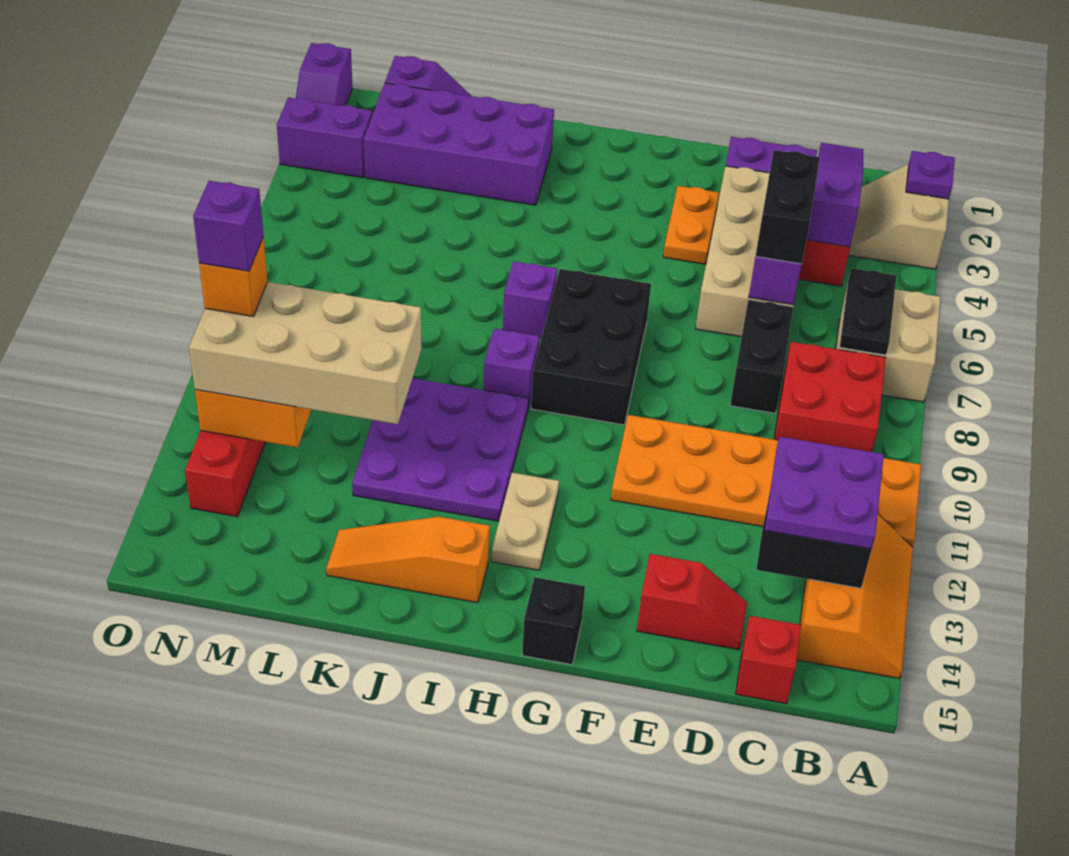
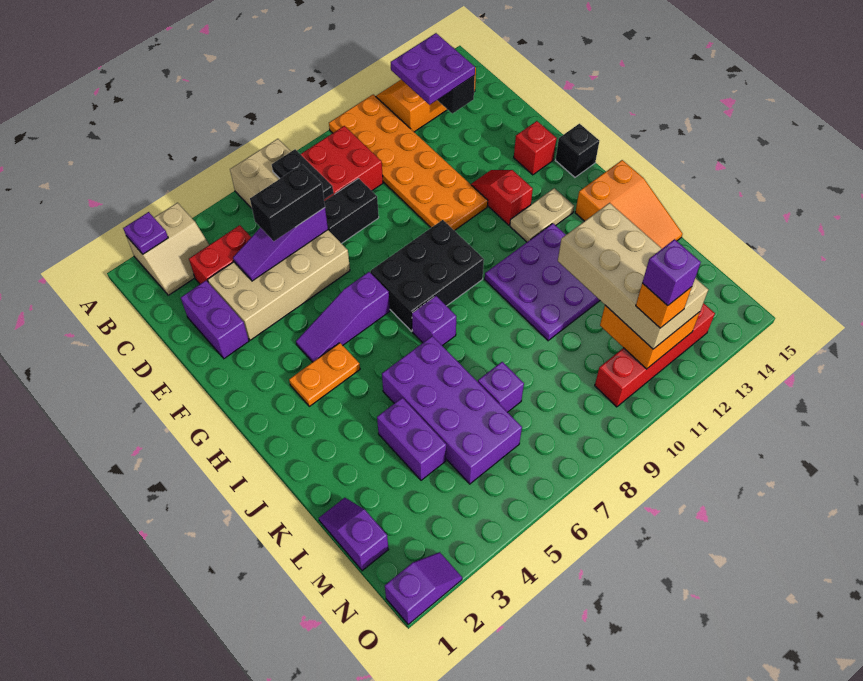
black 1x2 plate [840,268,896,355] -> black 1x2 plate turned to [272,149,333,199]
purple 1x3 slope [807,143,863,247] -> purple 1x3 slope moved to [296,272,390,362]
red 1x1 brick [736,616,801,704] -> red 1x1 brick moved to [514,121,557,175]
red 1x2 slope [637,554,747,650] -> red 1x2 slope moved to [471,170,533,225]
orange 1x2 plate [663,186,719,264] -> orange 1x2 plate moved to [289,343,360,406]
purple 1x1 brick [484,329,540,408] -> purple 1x1 brick moved to [478,362,524,412]
orange 1x3 slope [326,517,490,603] -> orange 2x3 slope [575,160,683,248]
purple 2x4 brick [364,83,554,205] -> purple 2x4 brick moved to [382,336,522,484]
purple 1x2 brick [277,97,372,178] -> purple 1x2 brick moved to [377,398,446,480]

